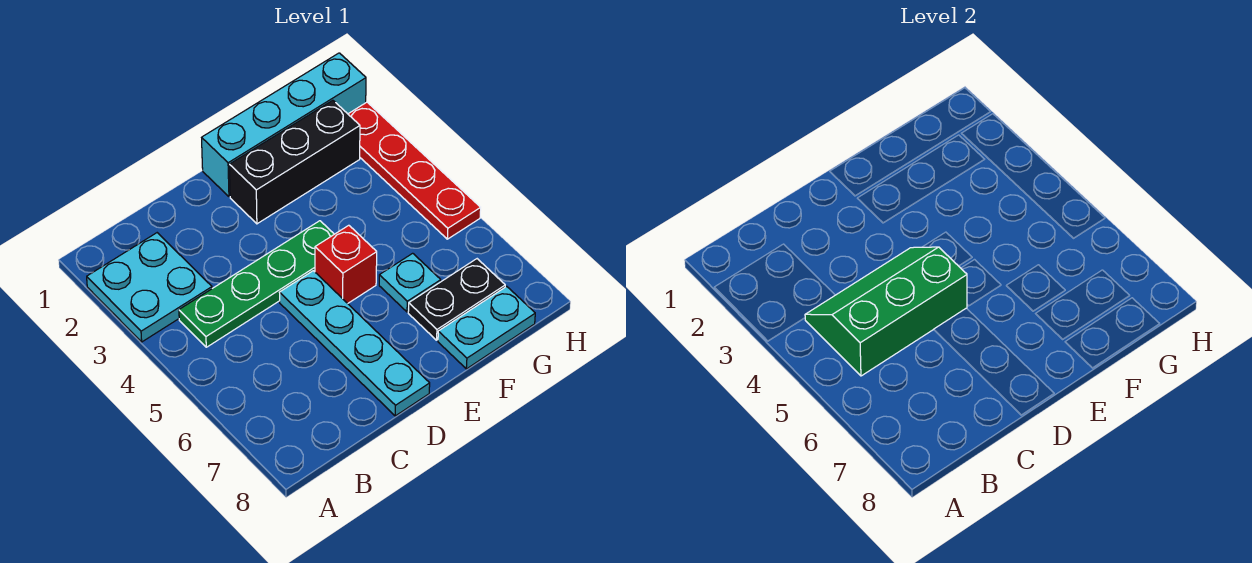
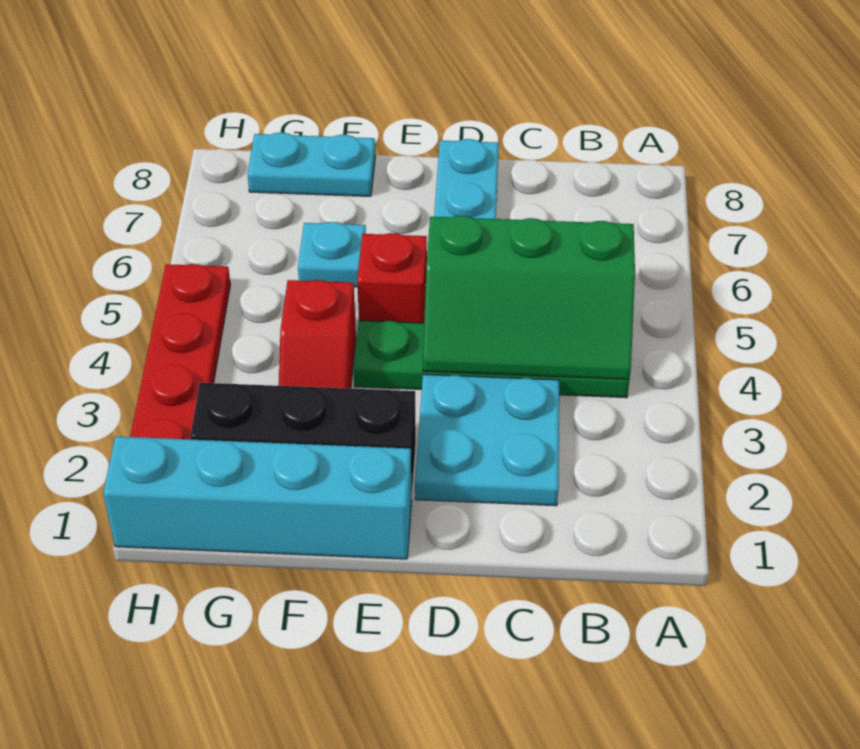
cyan 2x2 plate [87,233,212,342] -> cyan 2x2 plate moved to [415,374,559,506]
none -> red 1x2 slope [279,280,356,389]
black 1x2 plate [408,259,505,340] -> none

